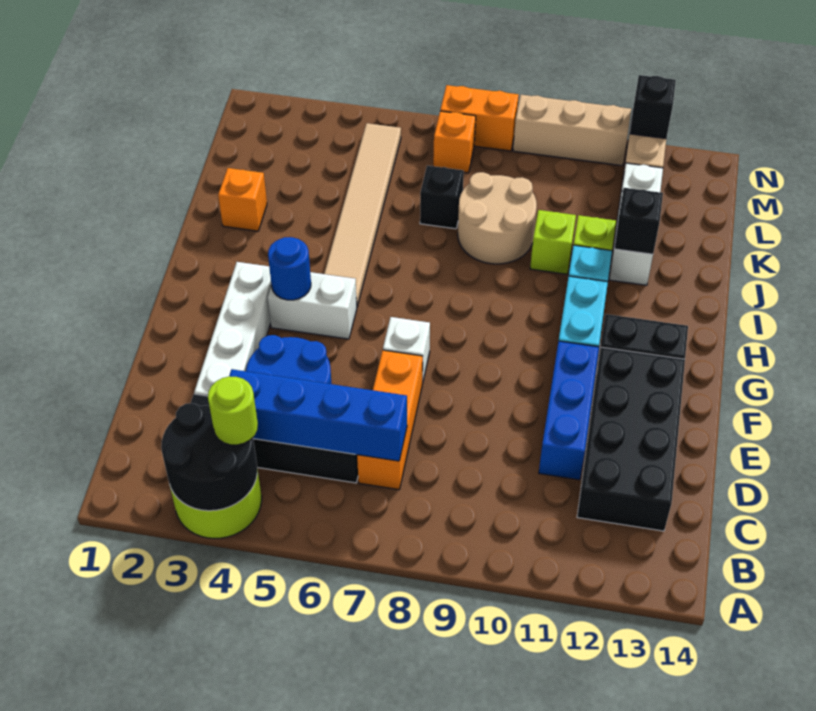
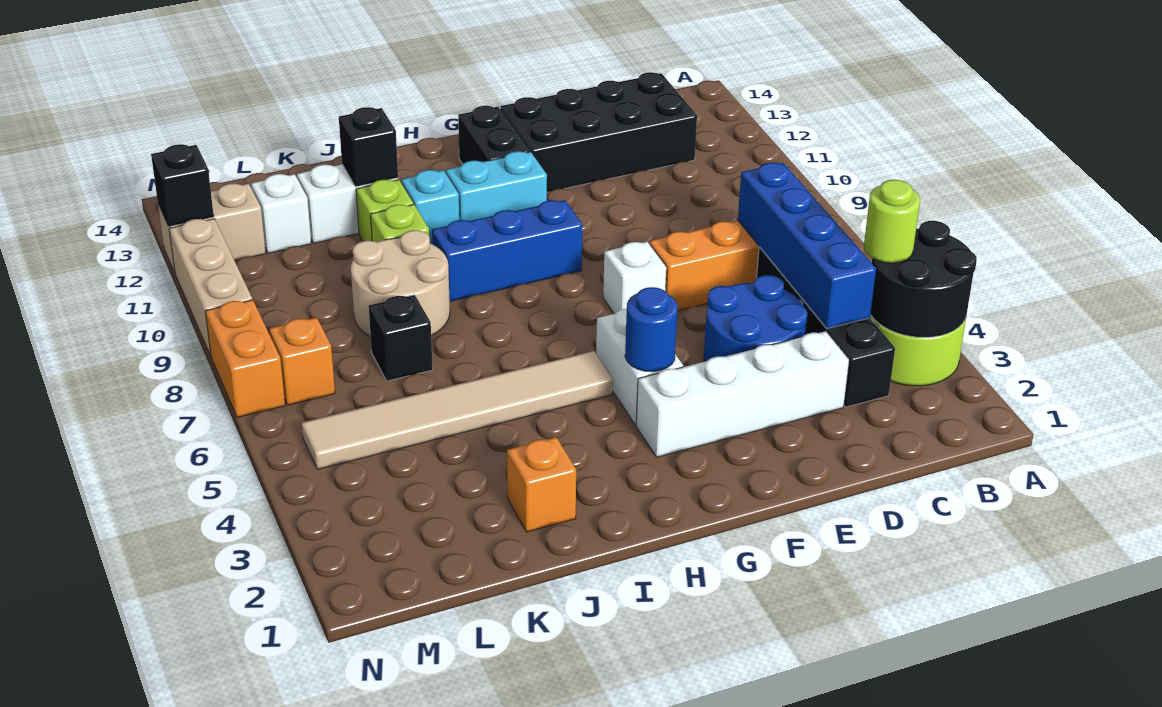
blue 1x3 brick [539,341,599,480] -> blue 1x3 brick moved to [432,200,582,301]

